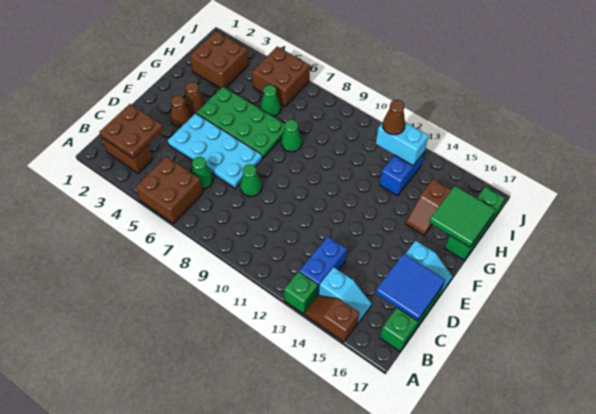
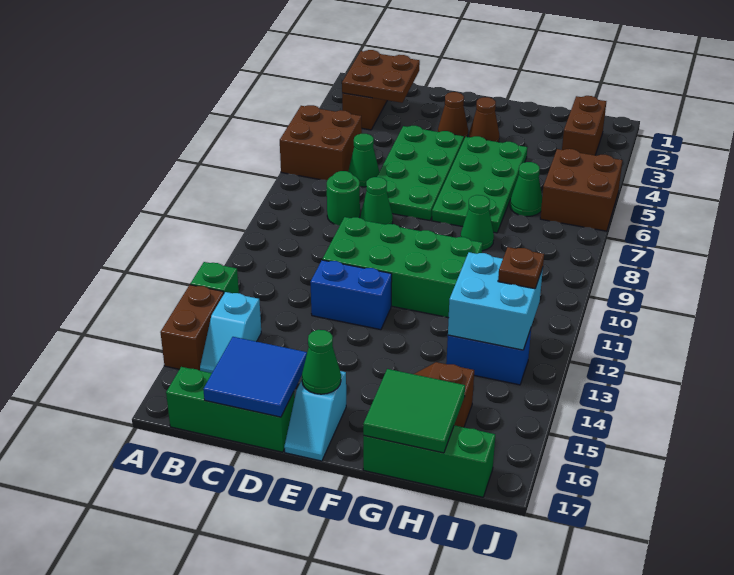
brown 1x2 slope [304,295,359,342] -> brown 1x2 brick [160,285,224,371]
blue 1x2 brick [299,237,347,296] -> blue 1x2 brick moved to [310,260,392,330]
none -> green 1x1 round brick [327,171,360,226]
cyan 2x4 plate [168,113,262,188] -> green 2x4 plate [377,126,464,220]
none -> green 2x4 brick [322,217,483,318]
none -> green 1x1 cone [302,330,341,394]
brown 2x2 brick [190,31,249,89] -> brown 1x2 brick [562,96,606,155]
cyan 1x2 brick [376,122,429,165] -> cyan 2x2 brick [448,252,543,350]
brown 1x1 cone [383,100,405,135] -> brown 1x1 plate [498,247,544,289]

